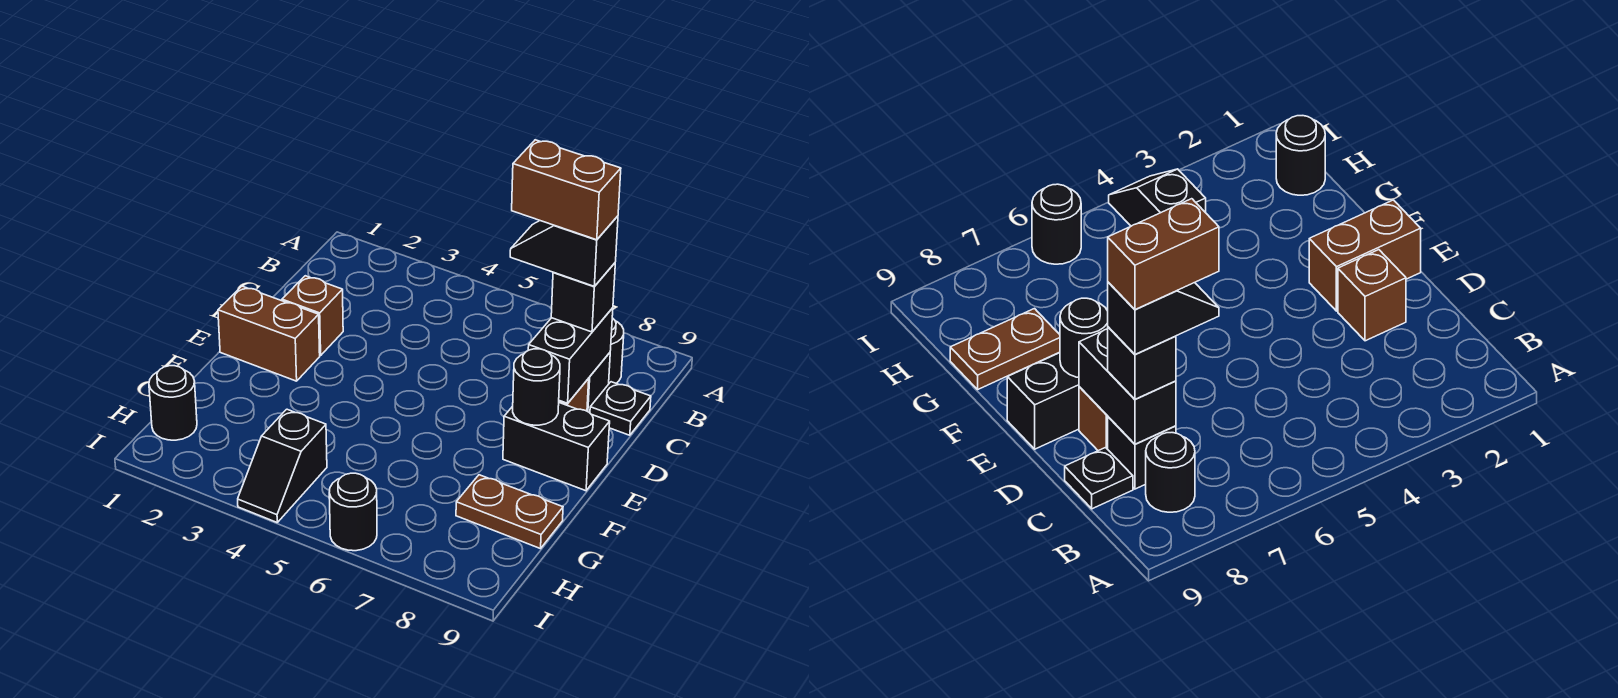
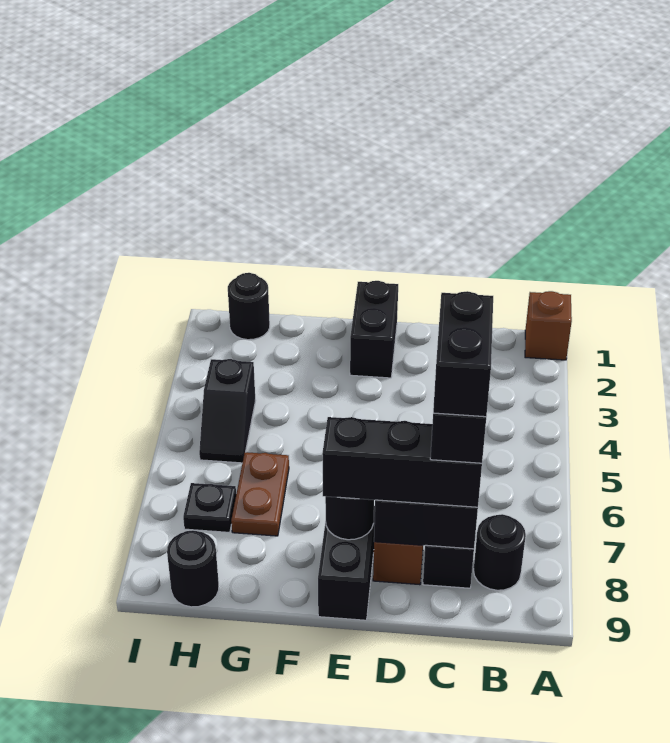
brown 1x2 brick [512,140,621,240] -> black 1x2 brick [433,291,493,417]
black 1x1 brick [551,263,615,332] -> black 1x3 brick [322,417,482,507]
black 1x1 plate [590,382,651,435] -> black 1x1 plate moved to [183,483,236,533]
brown 1x1 brick [282,276,343,355] -> brown 1x1 brick moved to [525,291,572,360]
brown 1x2 brick [218,286,320,381] -> black 1x2 brick [350,281,398,378]
brown 1x2 plate [456,475,563,549] -> brown 1x2 plate moved to [231,452,289,536]
black 1x2 slope [238,409,327,522] -> black 1x2 slope turned to [199,359,256,463]
black 1x1 round brick [329,473,377,551] -> black 1x1 round brick moved to [167,530,219,607]

